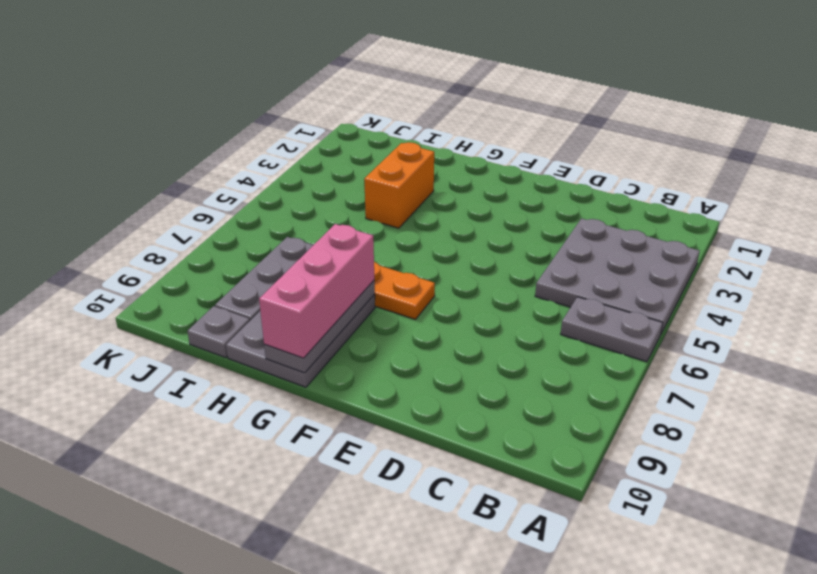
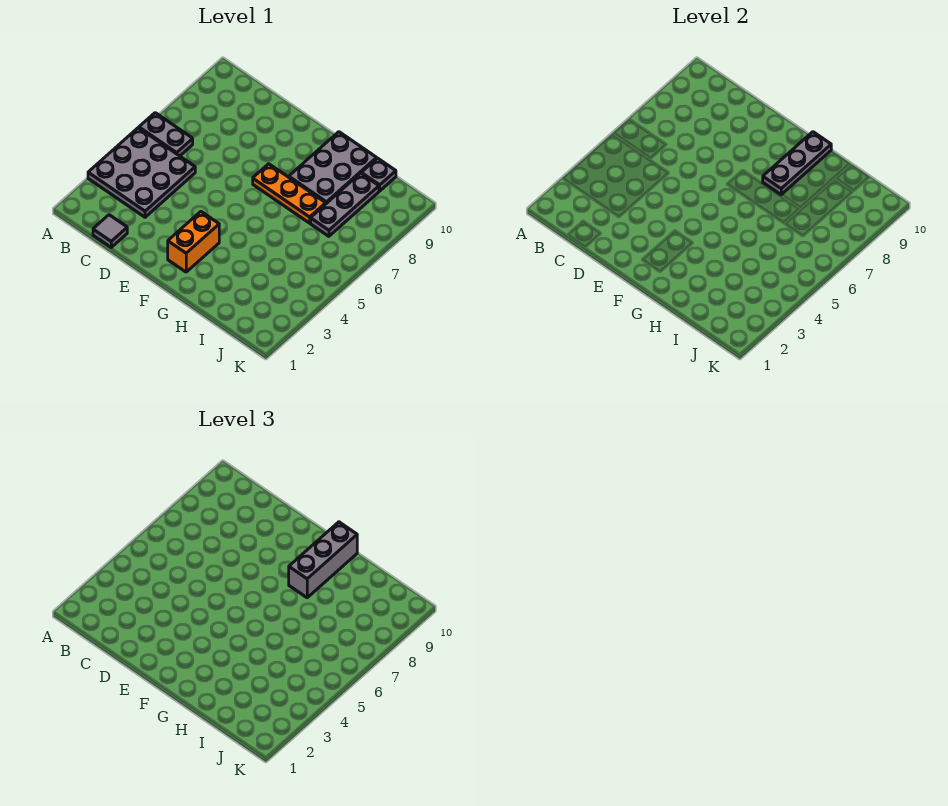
none -> grey 1x1 tile [93,215,127,247]
pink 1x3 brick [259,224,374,358] -> grey 1x3 brick [289,522,357,598]
orange 1x2 brick [364,142,434,228] -> orange 1x2 brick moved to [168,212,219,272]

